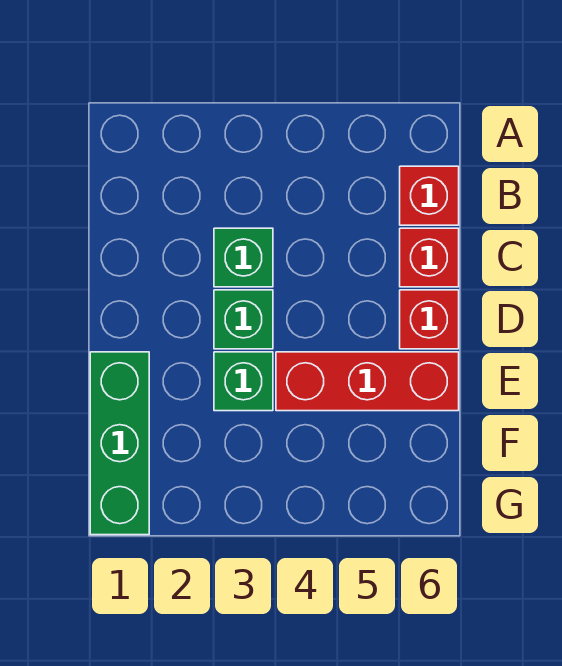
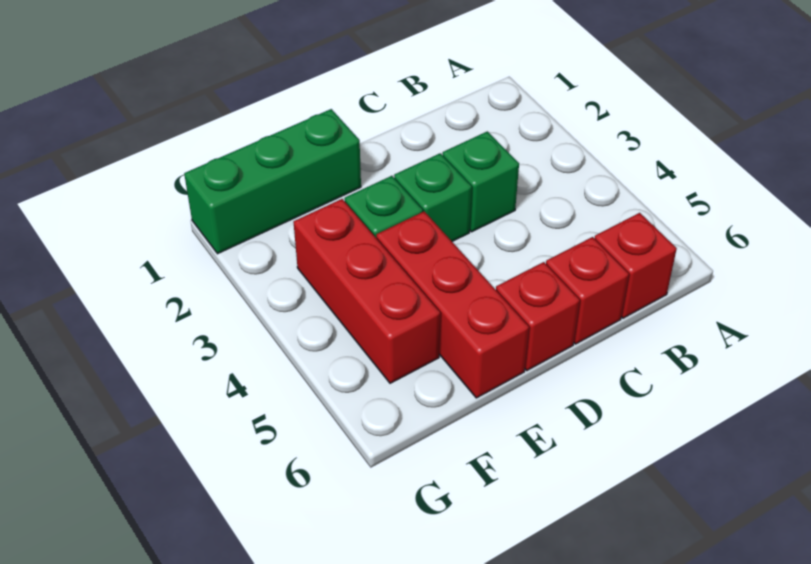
none -> red 1x3 brick [294,199,440,383]

